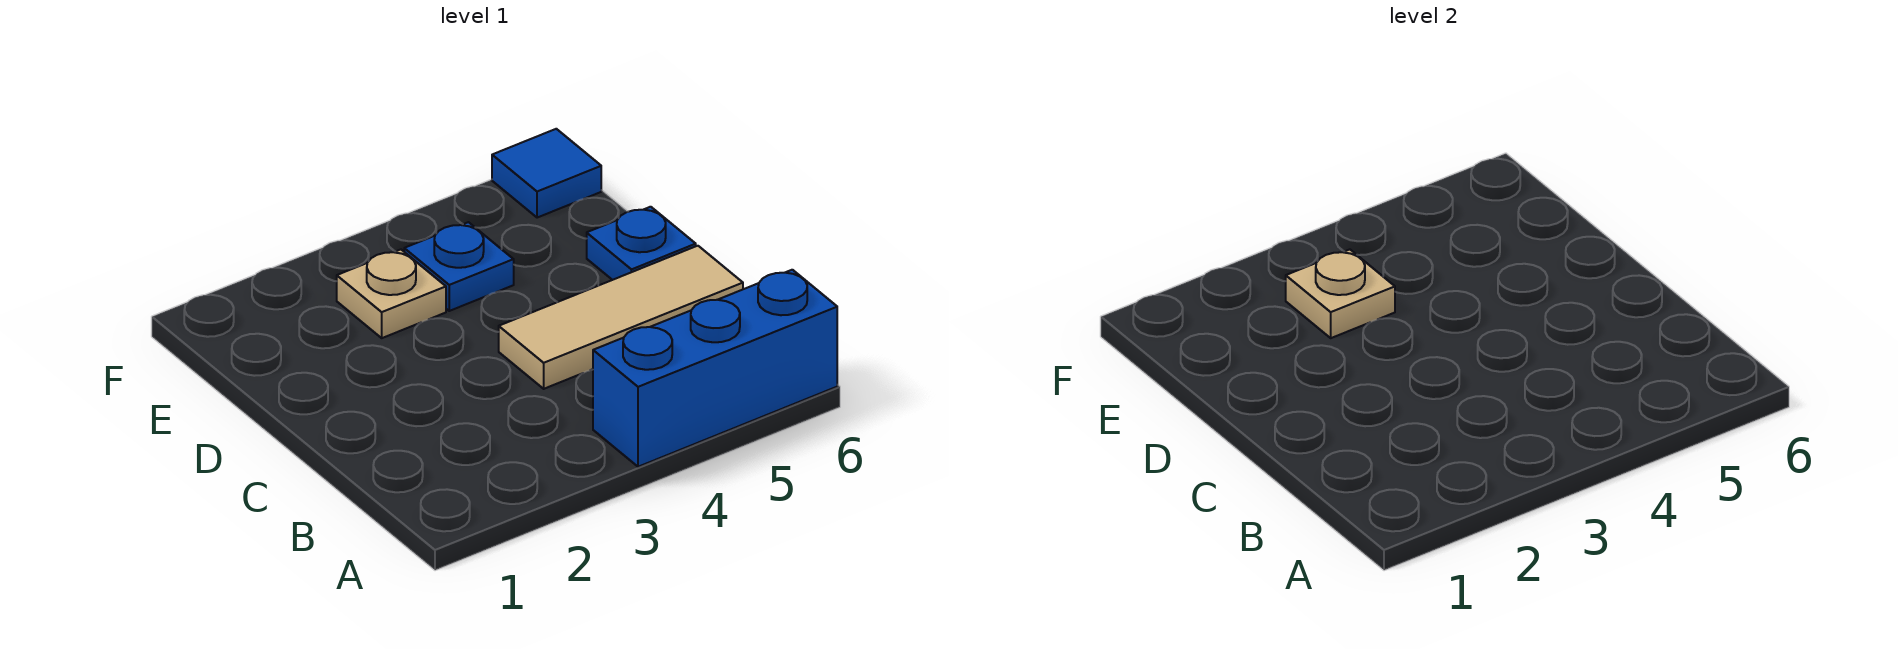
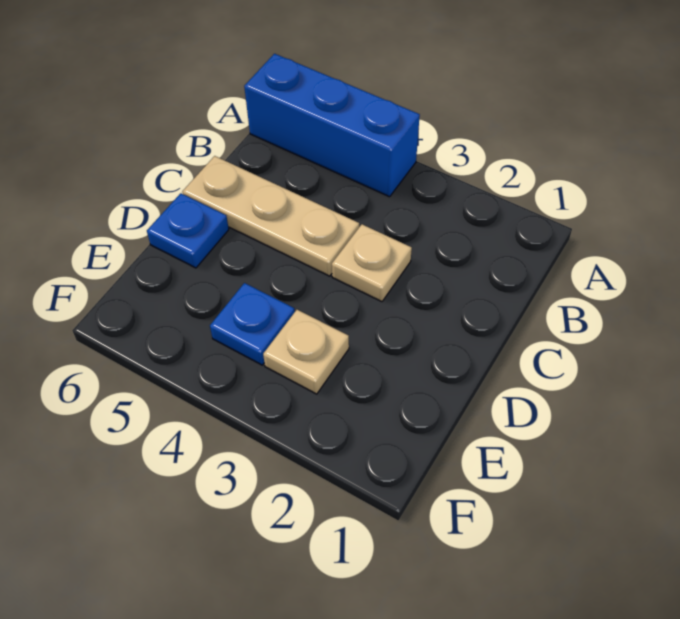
tan 1x3 tile [499,246,743,389] -> tan 1x3 plate [182,156,359,276]
tan 1x1 plate [1286,250,1395,338] -> tan 1x1 plate moved to [332,224,412,302]
blue 1x1 tile [492,129,601,218] -> none

